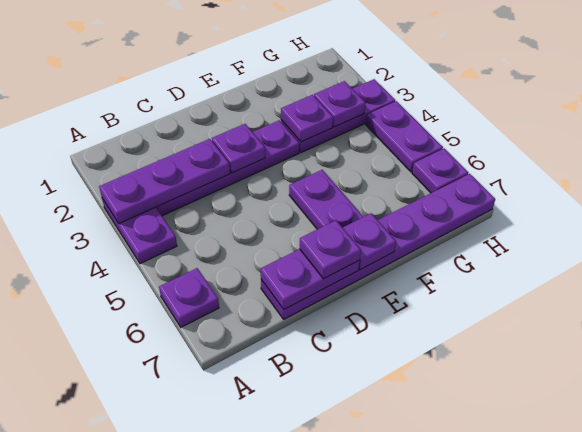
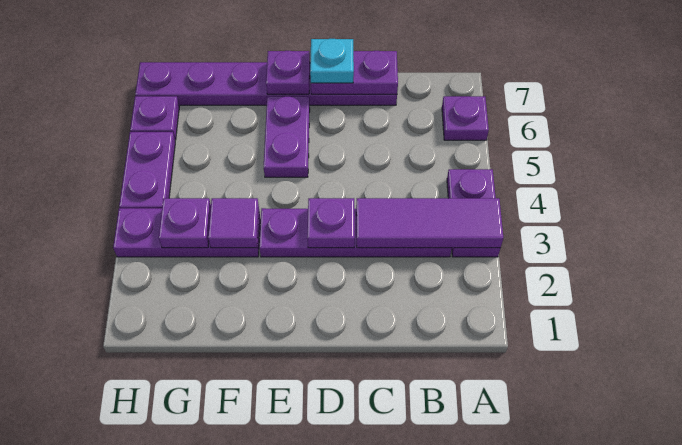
purple 1x3 plate [99,139,230,223] -> purple 1x3 tile [356,198,503,248]
purple 1x1 plate [300,220,361,279] -> cyan 1x1 plate [310,39,354,83]
purple 1x1 plate [281,95,333,142] -> purple 1x1 tile [208,198,259,248]

